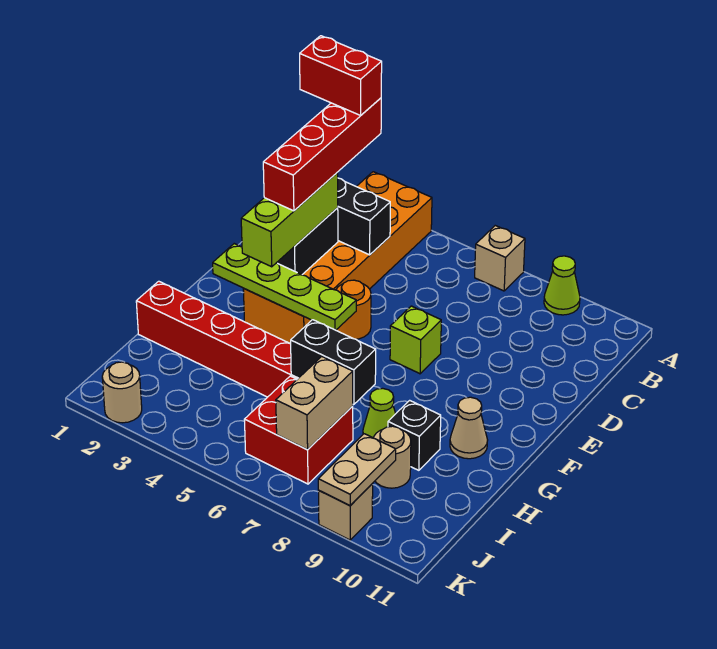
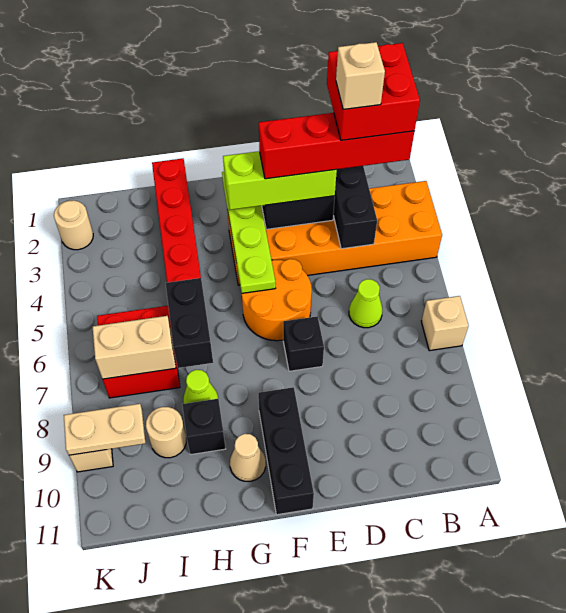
lime 1x1 cone [544,256,580,315] -> lime 1x1 cone moved to [349,279,382,328]
red 1x2 brick [300,36,382,115] -> red 2x2 brick [327,43,420,140]
none -> tan 1x1 brick [336,42,385,109]
orange 1x1 round brick [336,280,371,339] -> orange 2x2 round brick [242,259,312,341]
lime 1x1 brick [390,306,441,374] -> black 1x1 brick [283,316,324,371]
none -> black 1x3 brick [258,387,314,515]

